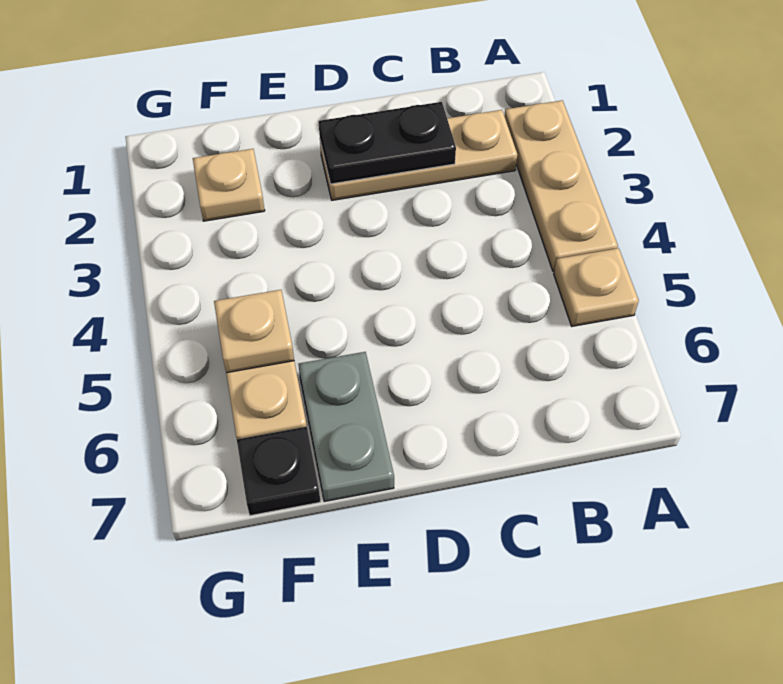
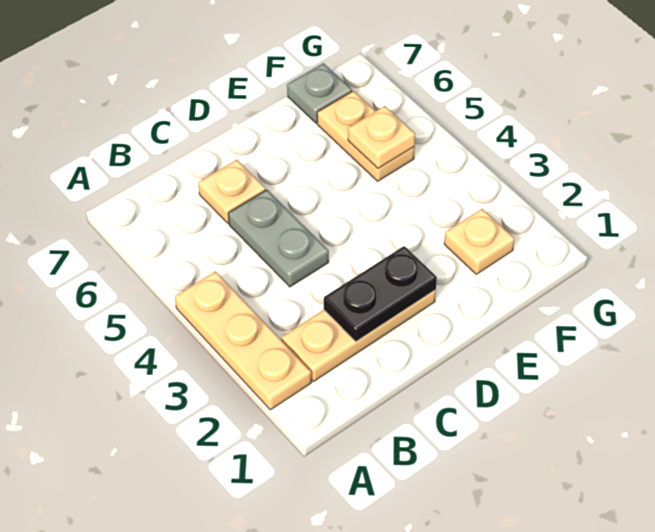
tan 1x1 plate [554,248,639,326] -> tan 1x1 plate moved to [198,160,266,223]
grey 1x2 plate [298,352,394,502] -> grey 1x2 plate moved to [228,190,329,287]
black 1x1 plate [237,427,320,516] -> grey 1x1 plate [287,63,352,123]

